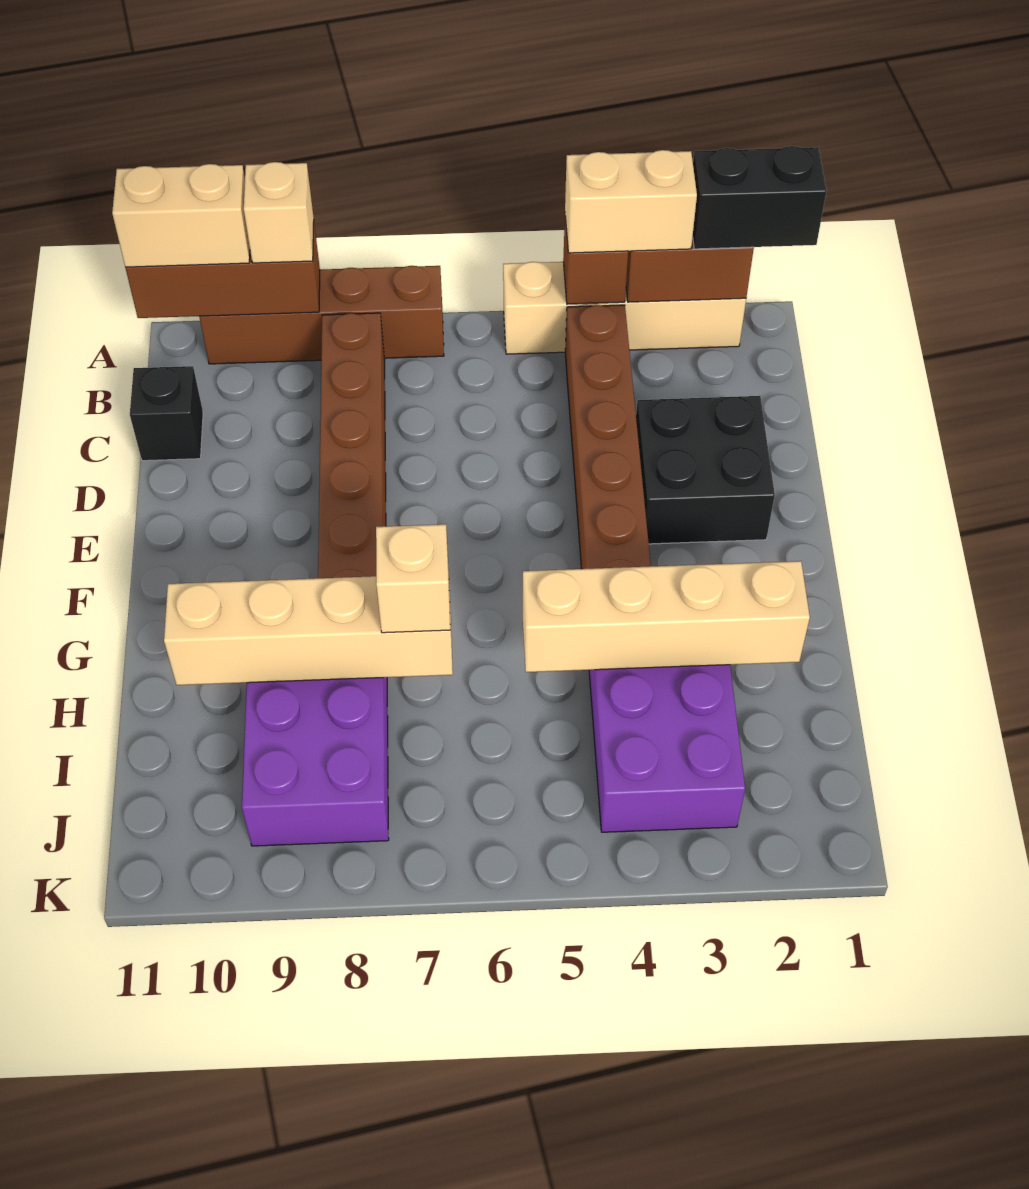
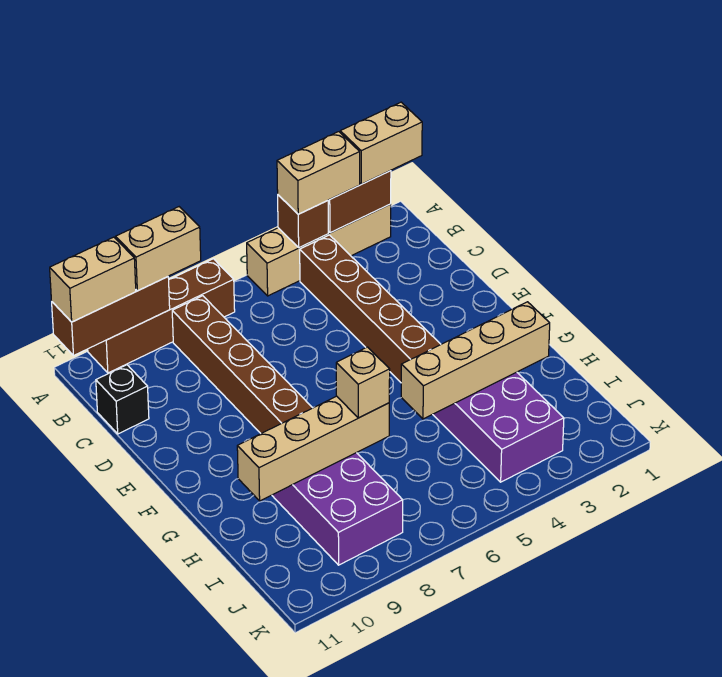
black 1x2 brick [693,146,826,249] -> tan 1x2 brick [340,102,422,184]
tan 1x1 brick [244,162,314,263] -> tan 1x2 brick [116,207,201,291]
black 2x2 brick [636,396,775,544] -> none

